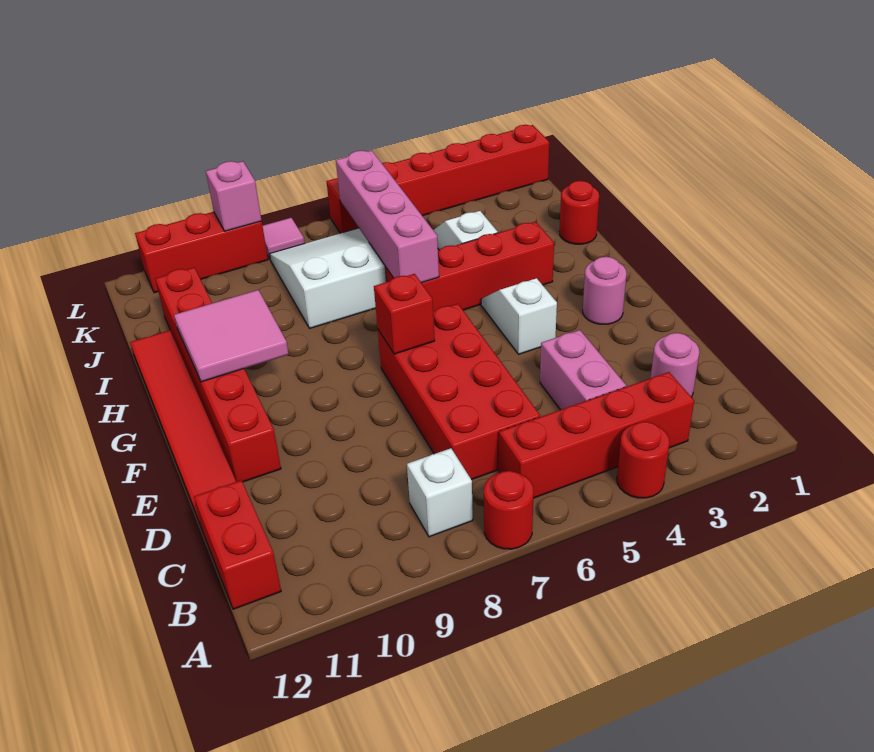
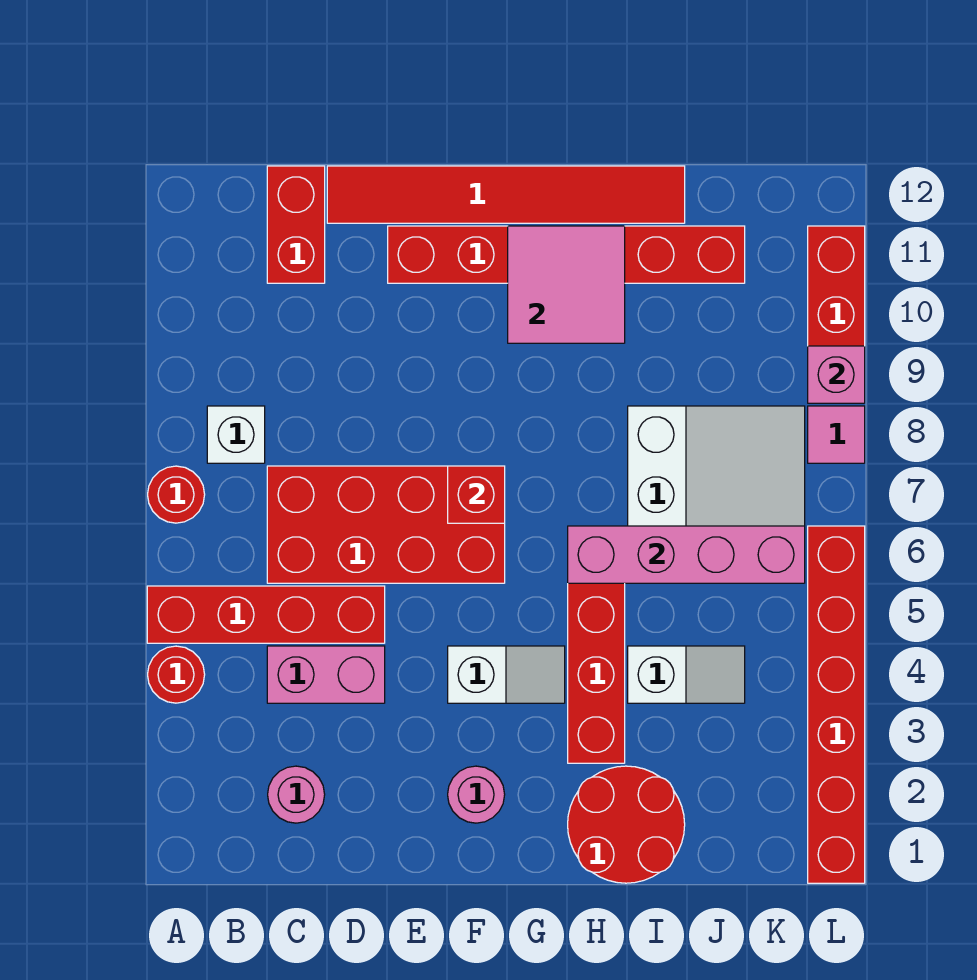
red 1x4 brick [499,372,694,498] -> red 1x4 brick turned to [147,586,385,643]
red 1x2 brick [194,480,281,609] -> red 1x2 brick turned to [267,166,325,283]
red 1x1 round brick [560,181,599,244] -> red 2x2 round brick [568,766,685,883]

